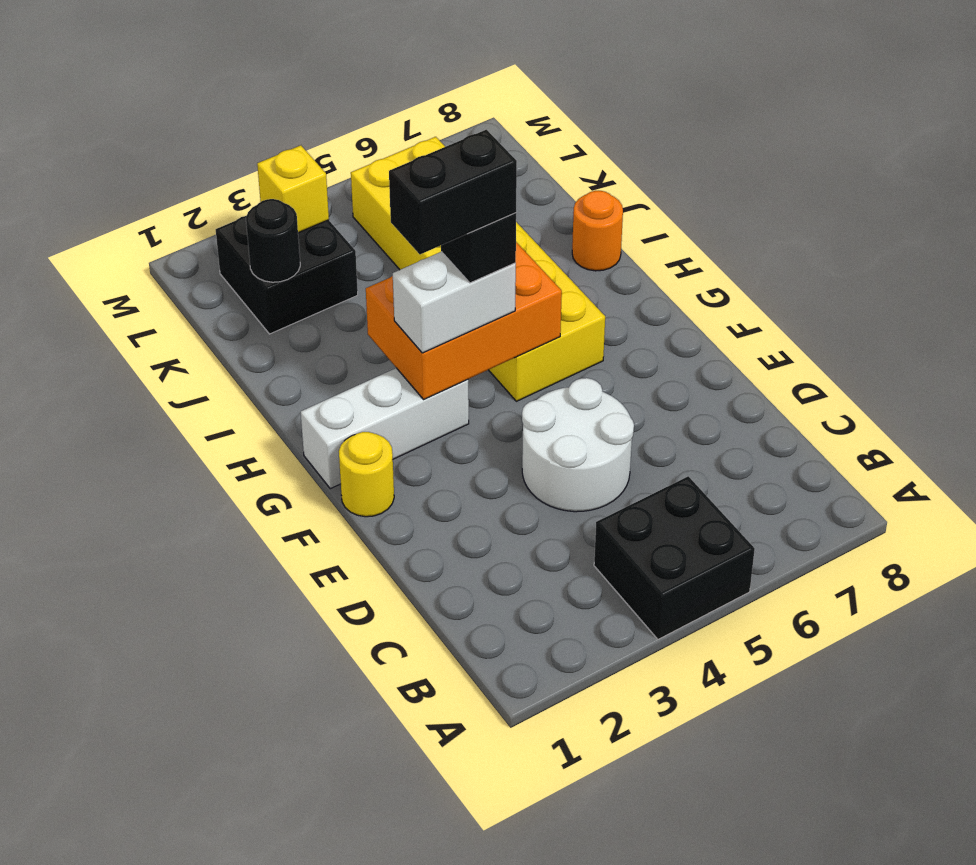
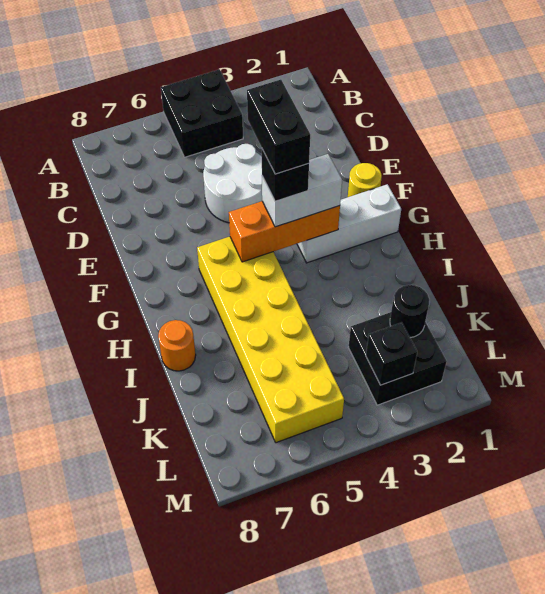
orange 2x3 brick [366,242,562,399] -> orange 1x3 brick [229,201,340,262]
black 1x2 brick [389,130,517,254] -> black 1x2 brick turned to [247,80,310,174]
yellow 1x1 brick [257,145,329,233] -> black 1x1 brick [366,322,417,385]

